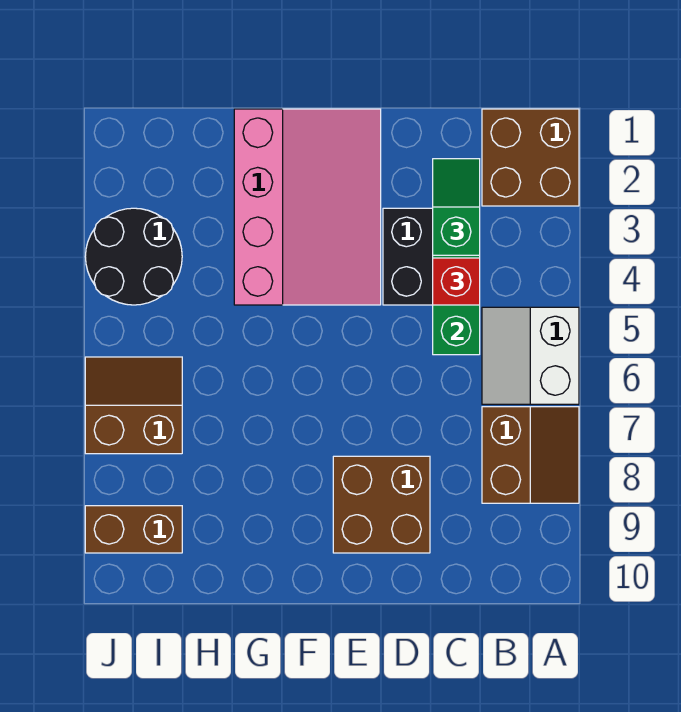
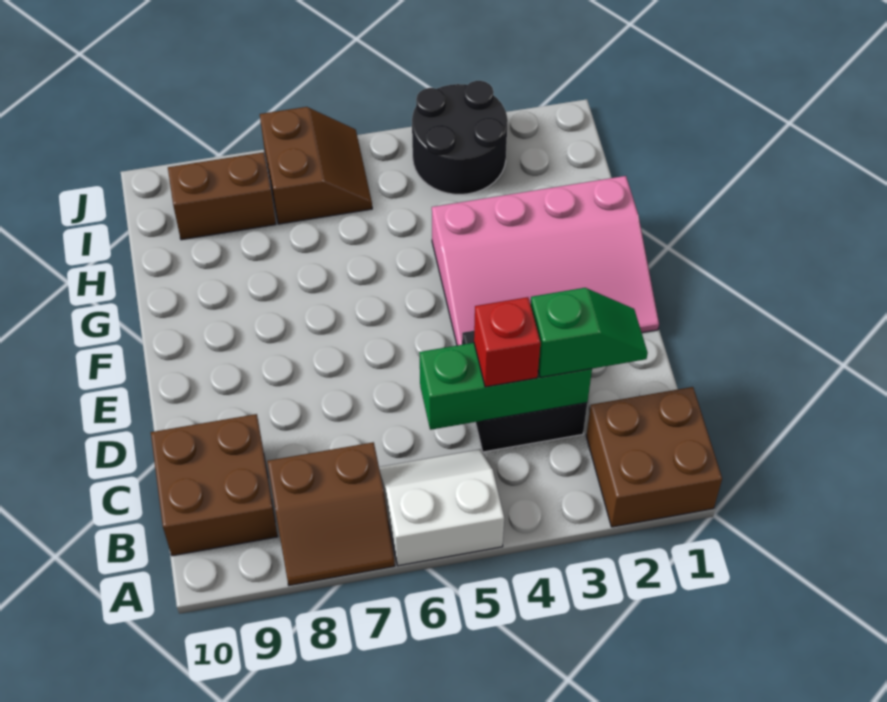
brown 2x2 brick [333,456,430,553] -> brown 2x2 brick moved to [151,414,278,556]
brown 1x2 brick [85,506,182,553] -> brown 1x2 brick turned to [168,152,276,240]

